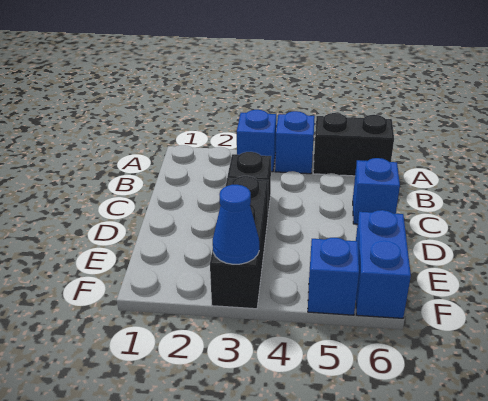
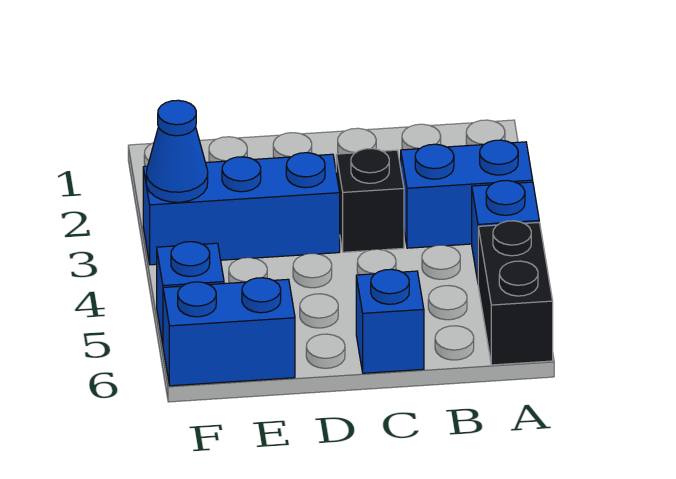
blue 1x1 brick [237,110,276,172] -> blue 1x2 brick [401,140,533,248]
black 1x3 brick [210,176,268,309] -> blue 1x3 brick [143,153,340,265]

